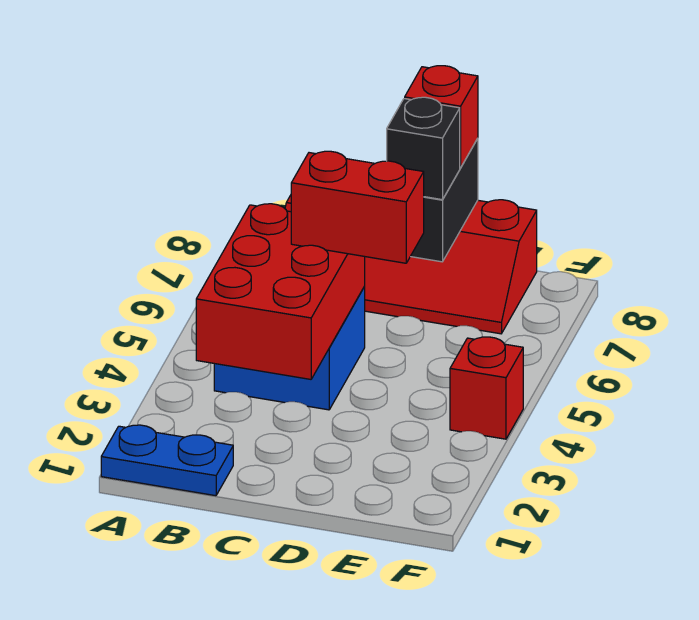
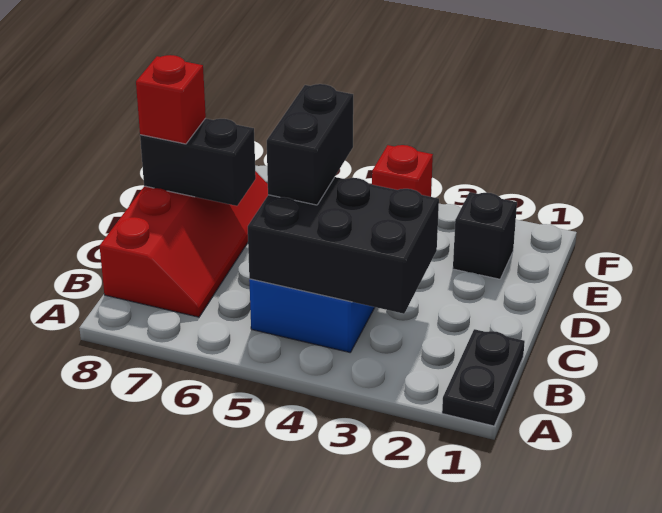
blue 1x2 plate [101,425,233,496] -> black 1x2 plate [442,329,525,426]
red 2x3 brick [196,204,365,379] -> black 2x3 brick [248,177,439,314]
red 1x2 brick [291,151,424,263] -> black 1x2 brick [267,84,353,205]
black 1x1 brick [387,97,460,200] -> black 1x1 brick moved to [453,192,517,279]

